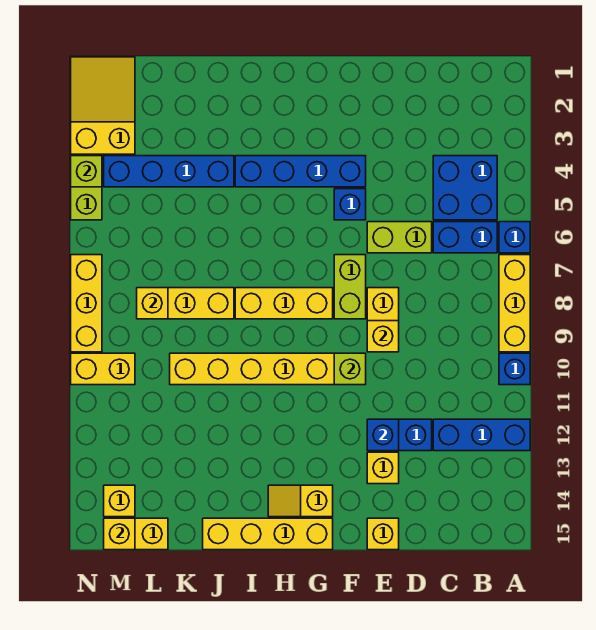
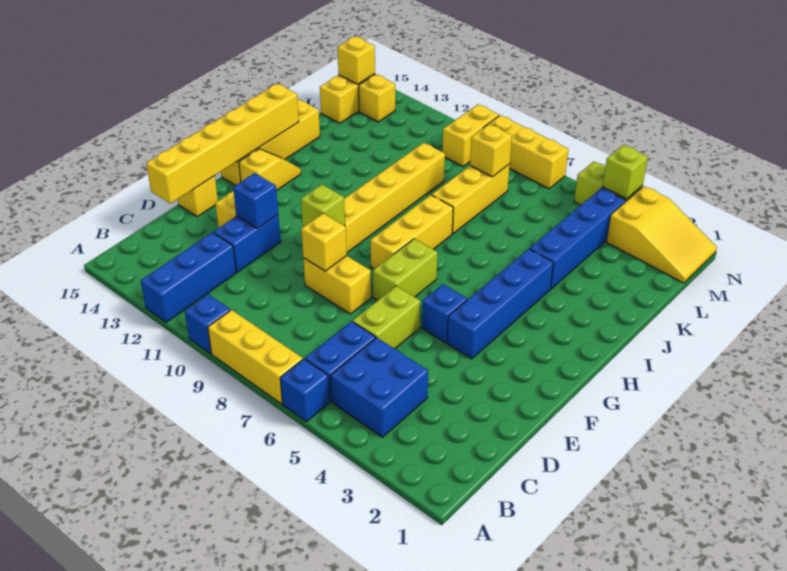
none -> yellow 1x6 brick [146,84,299,204]
lime 1x2 brick [334,255,366,319] -> lime 1x2 brick turned to [373,239,437,301]

